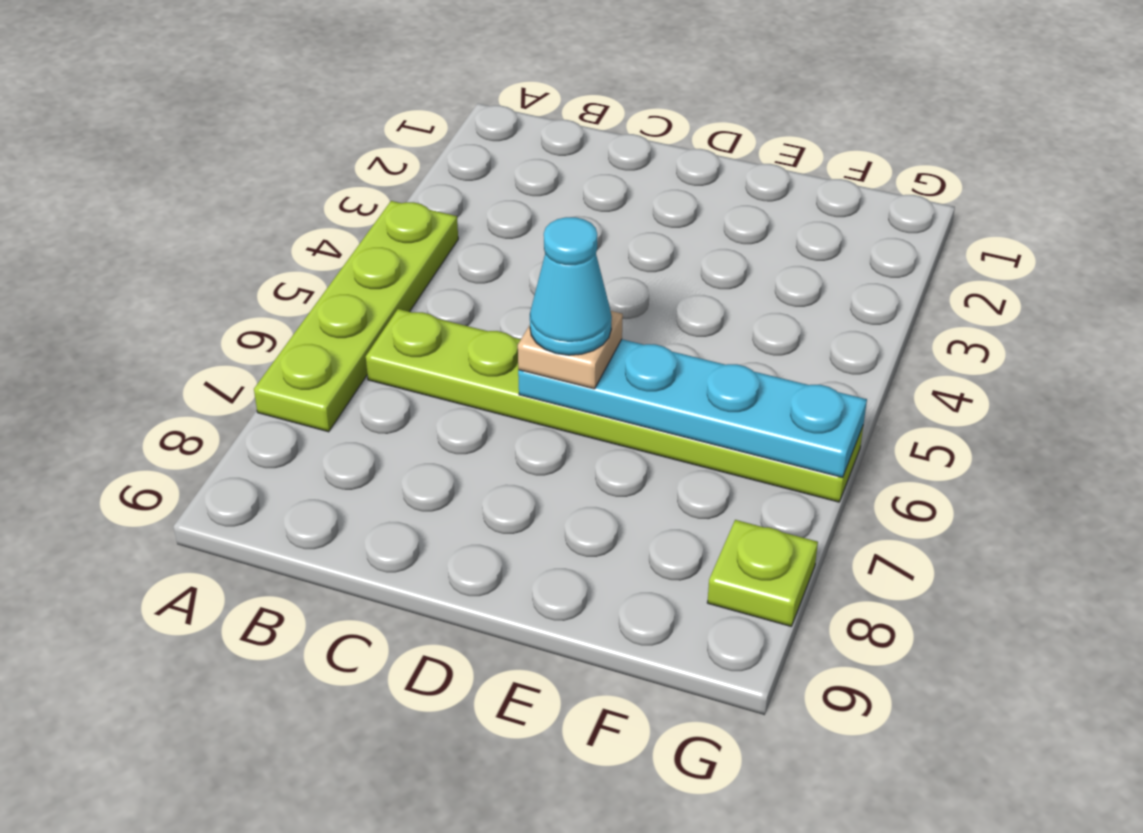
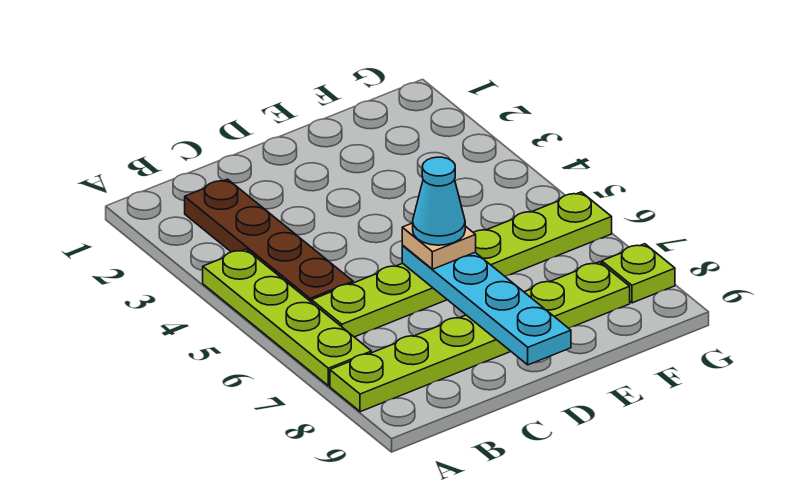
none -> lime 1x6 plate [330,262,630,412]
none -> brown 1x4 plate [185,179,353,302]
cyan 1x4 plate [518,339,867,478] -> cyan 1x4 plate turned to [402,246,571,365]

